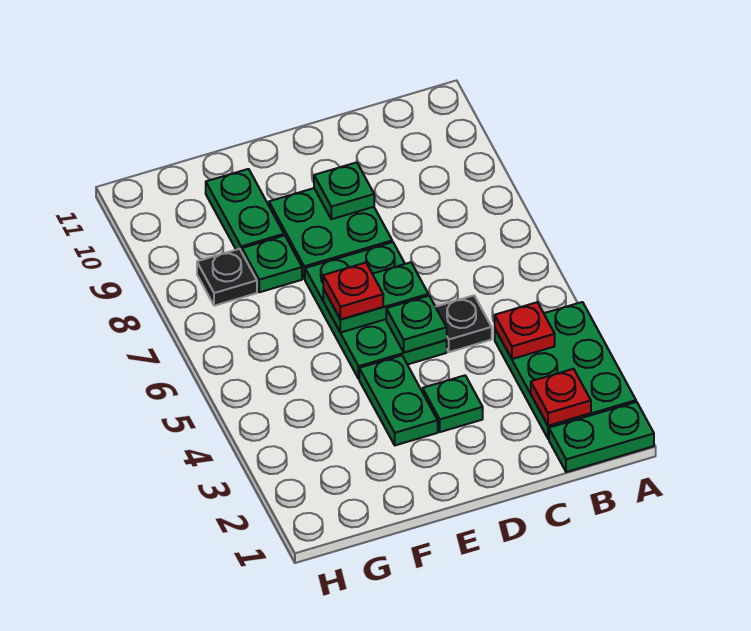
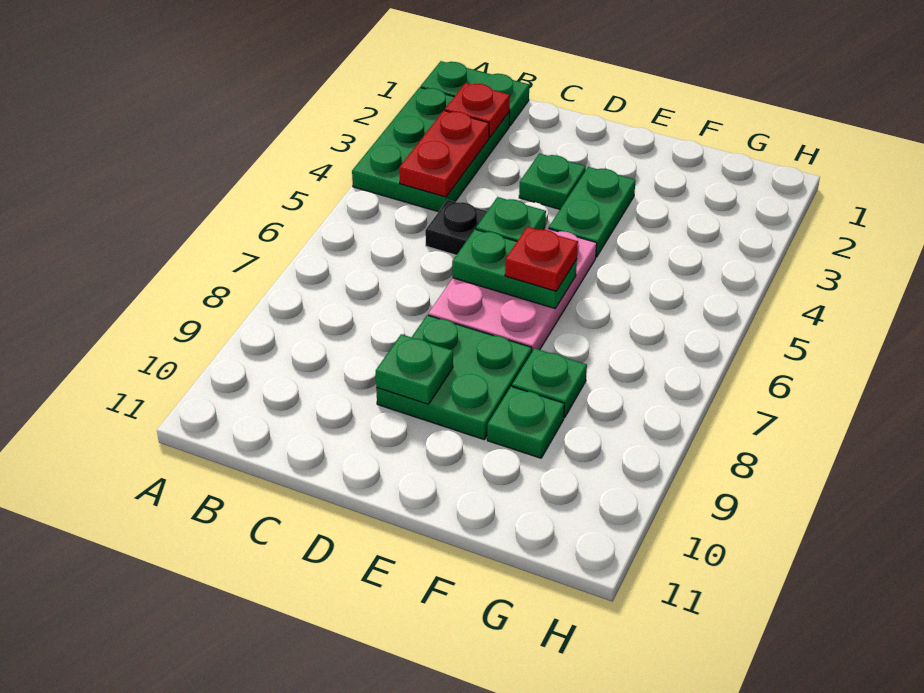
red 1x1 plate [495,302,555,359] -> red 1x2 plate [399,110,489,197]
green 2x3 plate [305,242,447,379] -> pink 2x3 plate [428,228,597,351]
green 1x2 plate [206,169,284,252] -> green 1x1 plate [487,386,564,458]
black 1x1 plate [197,249,257,306] -> none

